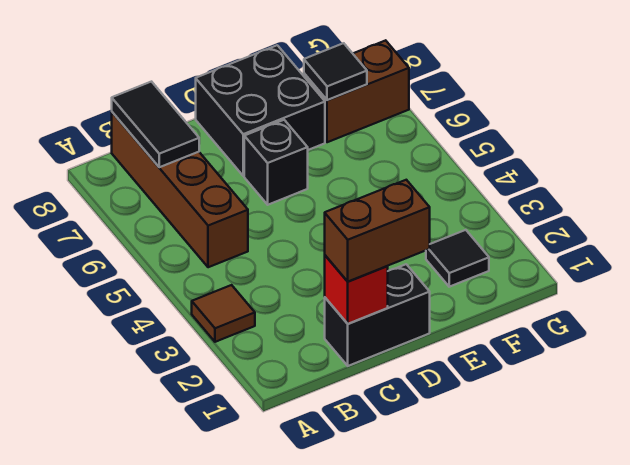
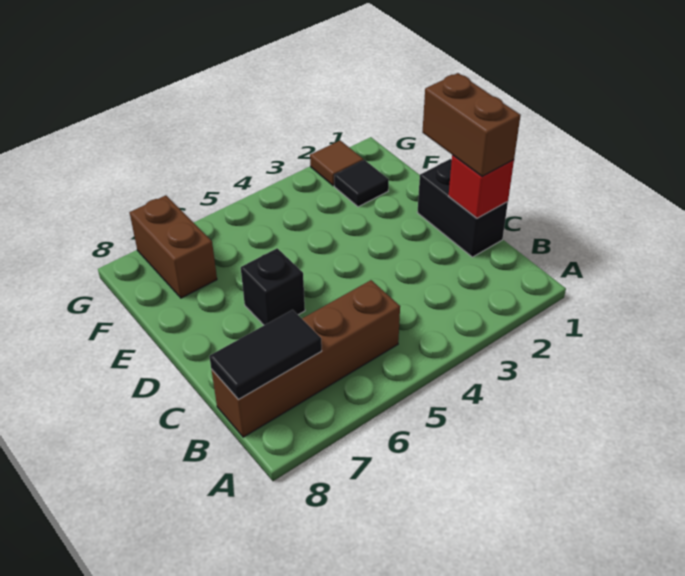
brown 1x1 tile [192,285,255,342] -> brown 1x1 tile moved to [310,141,363,186]
black 2x2 brick [196,45,325,176] -> none
black 1x1 tile [304,43,367,100] -> none

